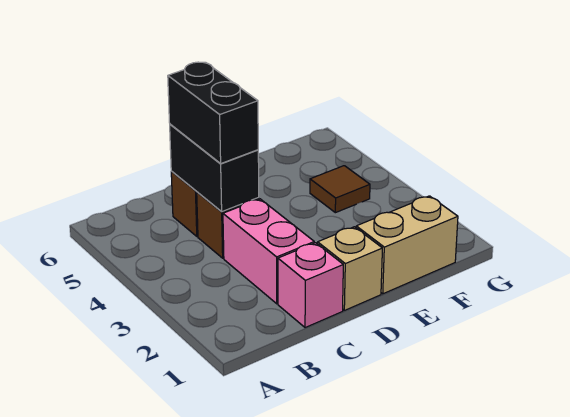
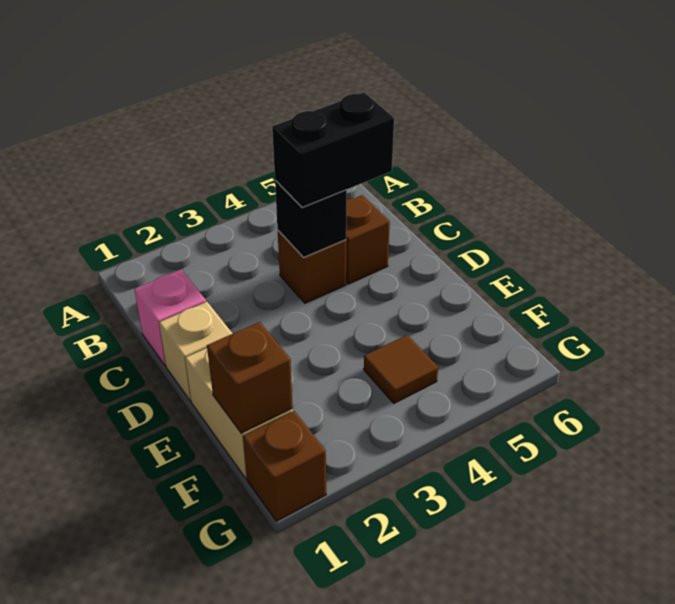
pink 1x2 brick [223,199,314,304] -> none
black 1x2 brick [170,124,259,211] -> black 1x1 brick [275,180,347,258]
none -> brown 1x1 brick [207,322,293,433]
none -> brown 1x1 brick [243,411,326,521]

